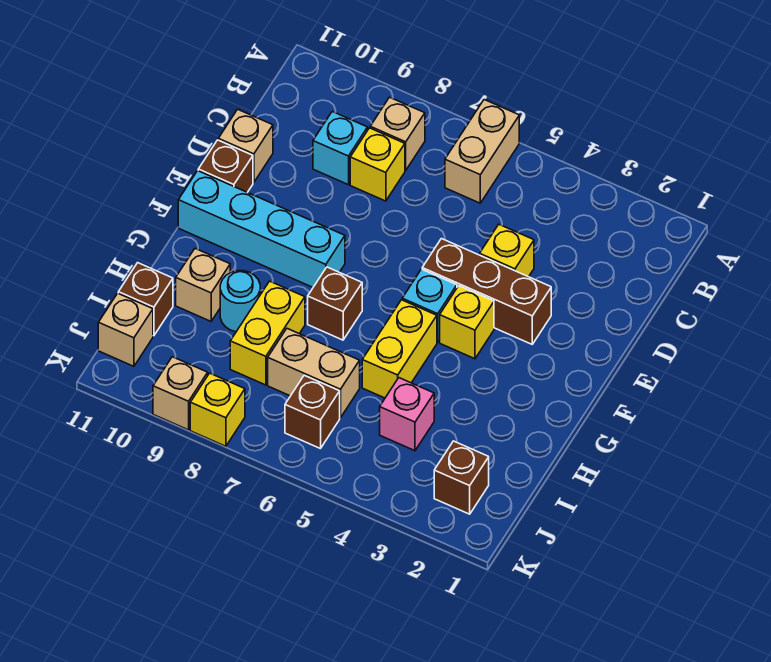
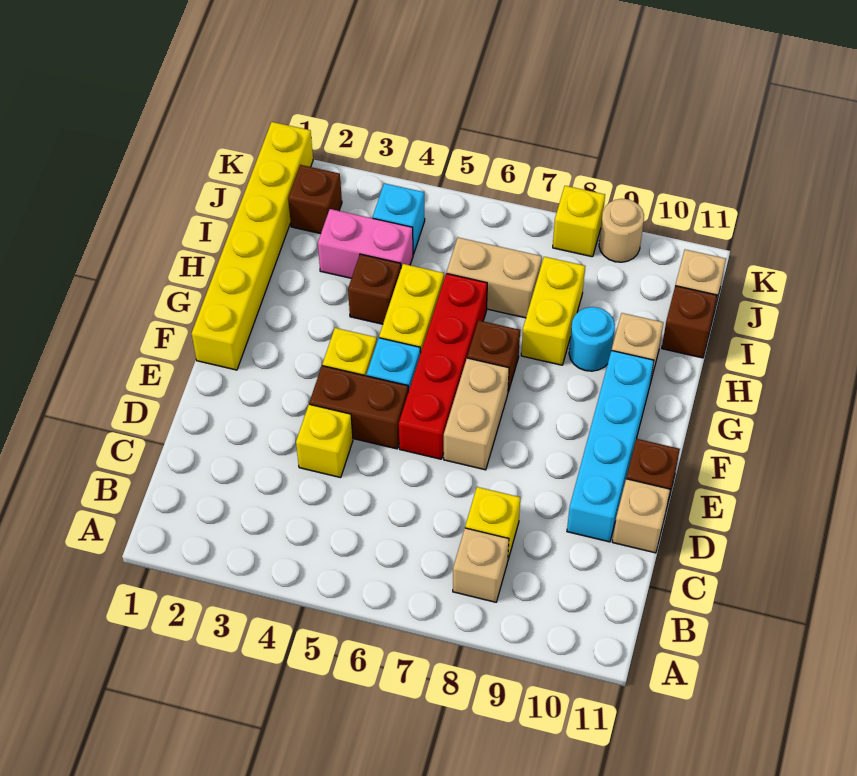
tan 1x2 brick [445,100,519,203] -> tan 1x2 brick moved to [444,358,509,470]
cyan 1x1 brick [313,112,368,185] -> cyan 1x1 brick moved to [373,183,425,254]
brown 1x3 brick [422,239,551,344] -> brown 1x2 brick [309,366,408,449]
none -> red 1x4 brick [399,273,487,459]
none -> yellow 1x6 brick [192,122,313,370]
cyan 1x4 brick [178,171,345,287] -> cyan 1x4 brick turned to [567,351,654,542]
pink 1x1 brick [380,378,434,451] -> pink 1x2 brick [318,209,413,278]
brown 1x1 brick [285,375,340,449] -> brown 1x1 brick moved to [348,254,401,324]
tan 1x1 brick [153,357,208,430] -> tan 1x1 round brick [599,199,644,262]

